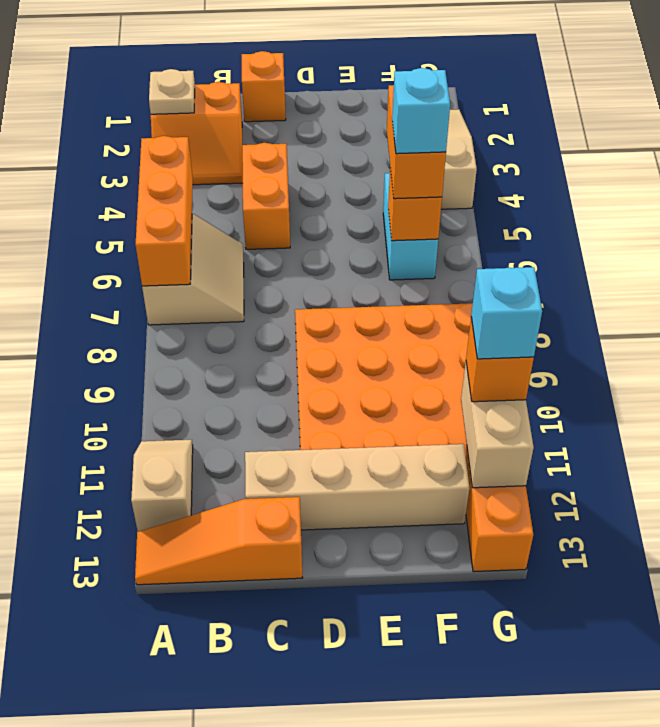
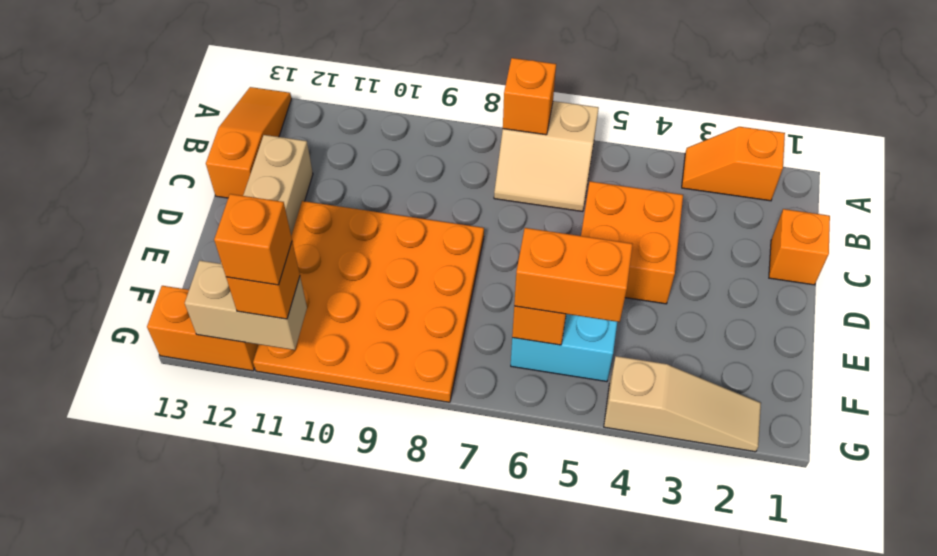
orange 2x2 slope [151,82,243,185] -> orange 1x2 slope [682,127,785,201]
tan 1x1 plate [149,69,195,114] -> none
orange 1x3 brick [135,136,193,286] -> orange 1x1 brick [503,58,556,135]
tan 1x2 slope [131,440,193,532] -> none
orange 1x2 brick [242,143,290,249] -> orange 2x2 brick [581,181,683,304]
cyan 1x1 brick [392,68,450,154] -> none
cyan 1x1 brick [471,267,542,359] -> orange 1x1 brick [214,194,292,285]

